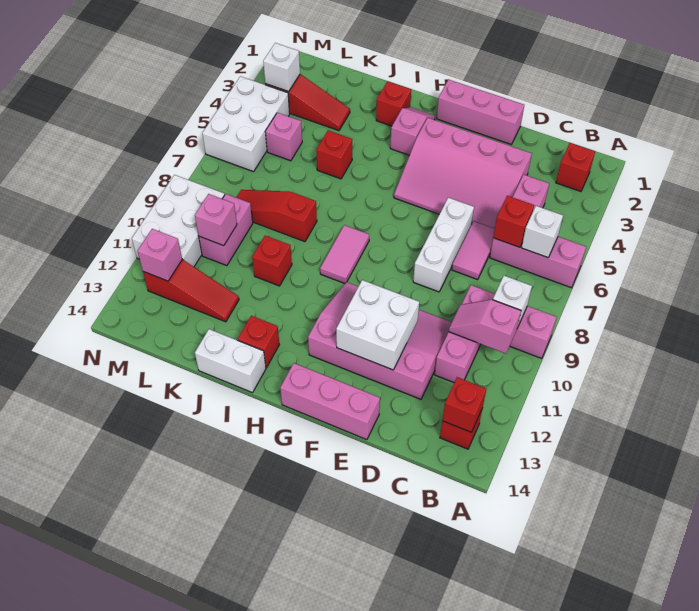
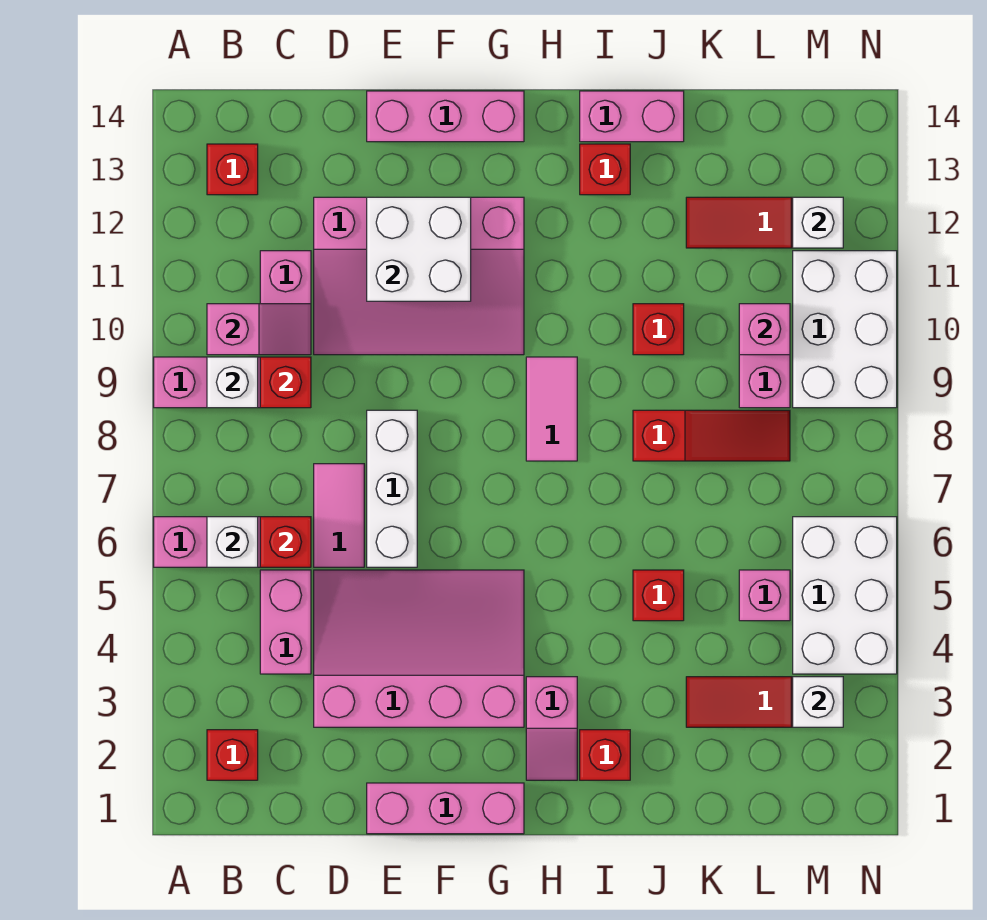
red 1x1 brick [442,377,486,432] -> red 1x1 brick moved to [260,357,311,408]
white 1x2 brick [195,329,266,393] -> pink 1x2 brick [580,91,684,142]
pink 1x1 brick [138,229,182,281] -> white 1x1 brick [793,197,843,248]

